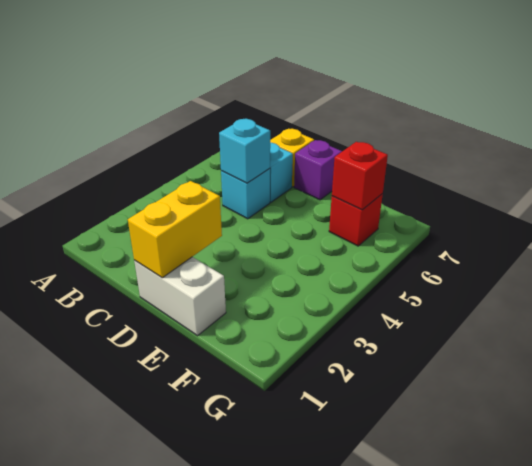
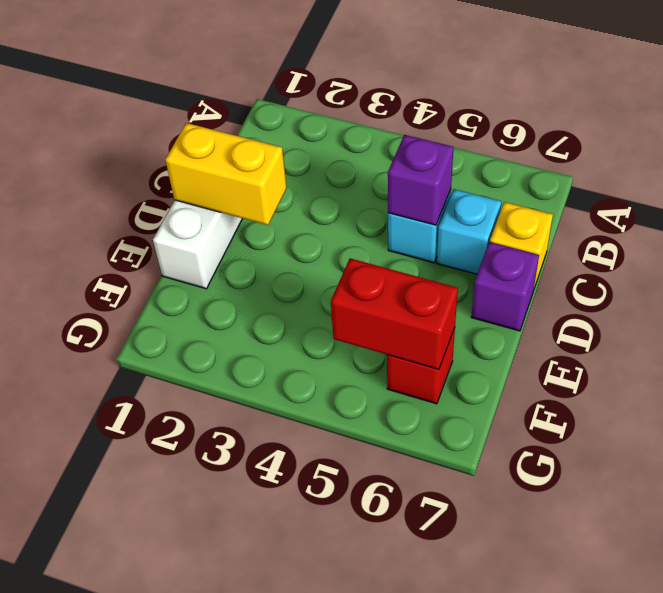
cyan 1x1 brick [219,119,270,183] -> purple 1x1 brick [388,135,454,225]
red 1x1 brick [332,142,388,210] -> red 1x2 brick [331,258,458,370]

